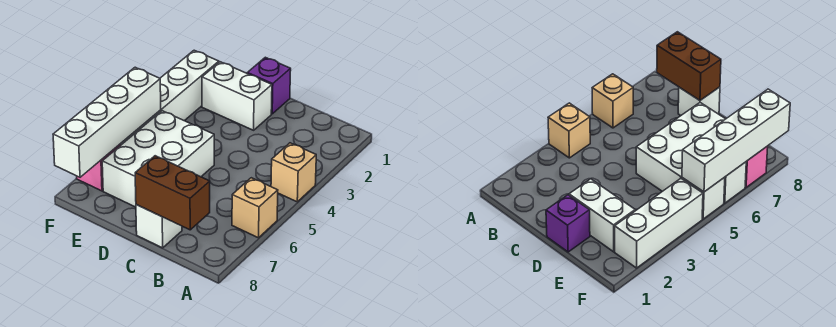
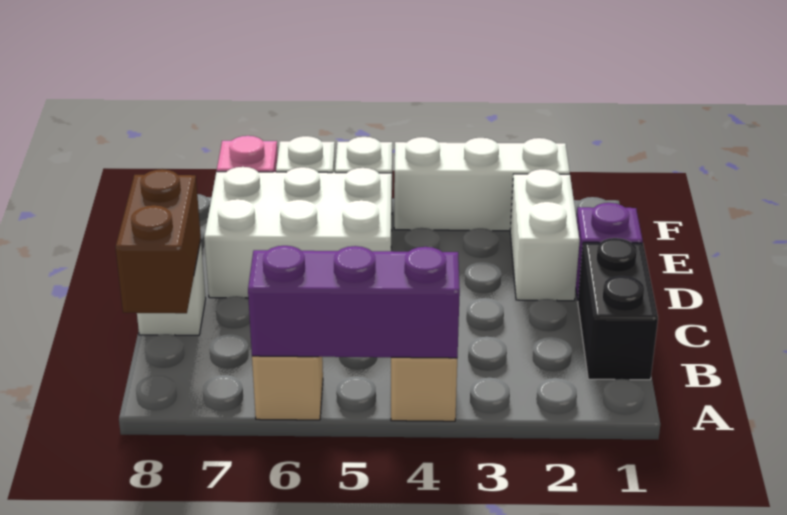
none -> purple 1x3 brick [248,246,460,358]
none -> black 1x2 brick [578,238,658,380]
white 1x4 brick [53,67,161,177] -> none

